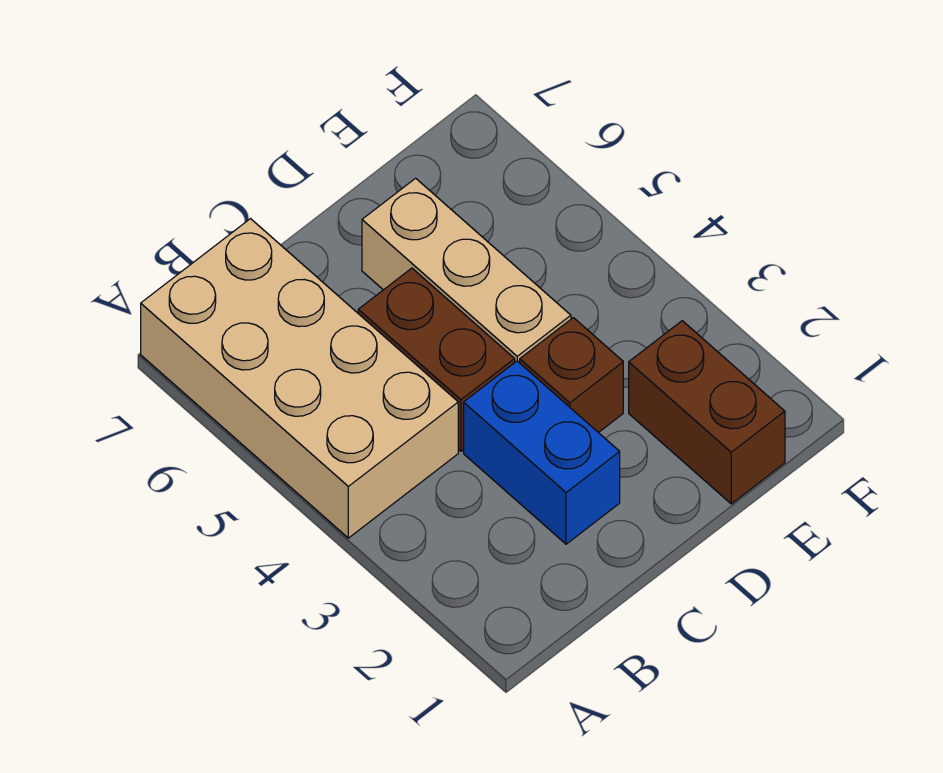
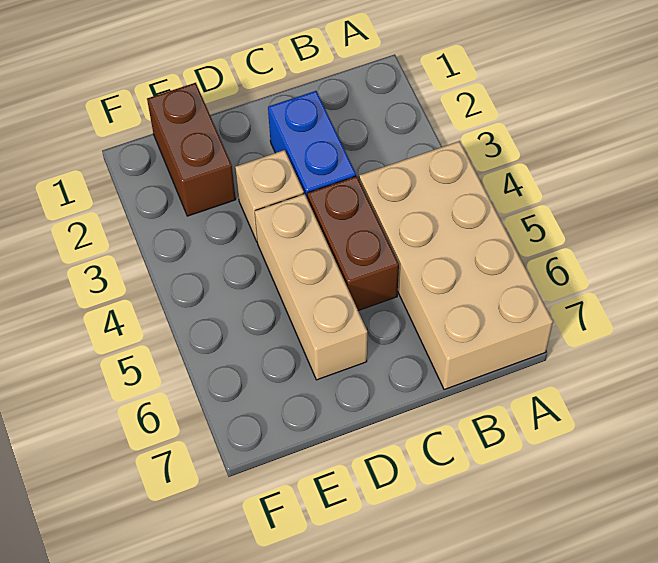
brown 1x1 brick [520,318,623,433] -> tan 1x1 brick [235,150,304,241]

